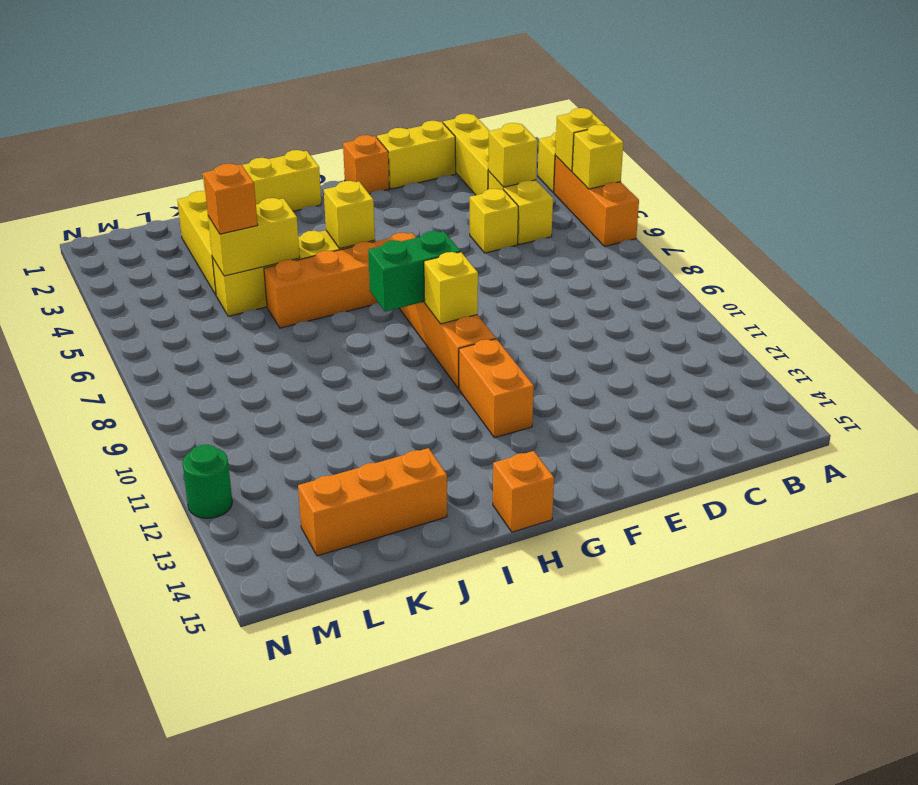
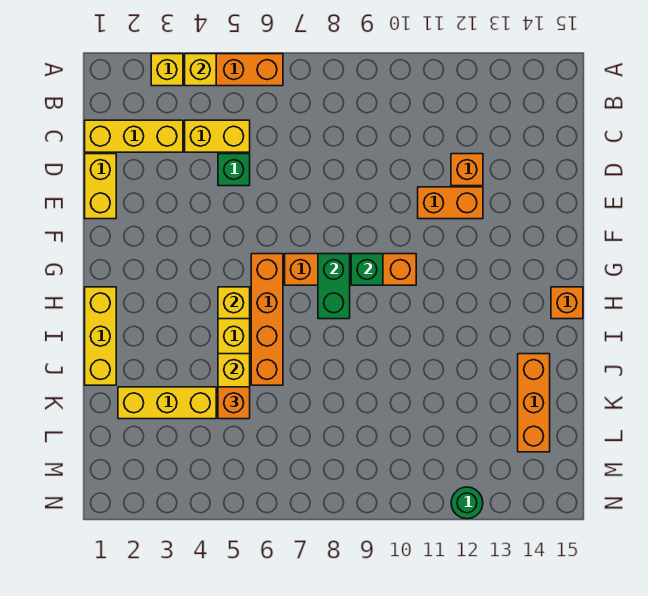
yellow 1x1 brick [572,125,623,189] -> none
yellow 1x1 brick [488,123,537,187] -> none
yellow 1x1 brick [470,189,519,253] -> green 1x1 brick [218,154,250,186]
orange 1x1 brick [343,135,389,194] -> orange 1x1 brick moved to [451,154,483,186]
yellow 1x1 brick [424,252,478,324] -> green 1x1 brick [351,254,383,285]
orange 1x2 brick [459,339,534,438] -> orange 1x2 brick moved to [418,187,483,219]

